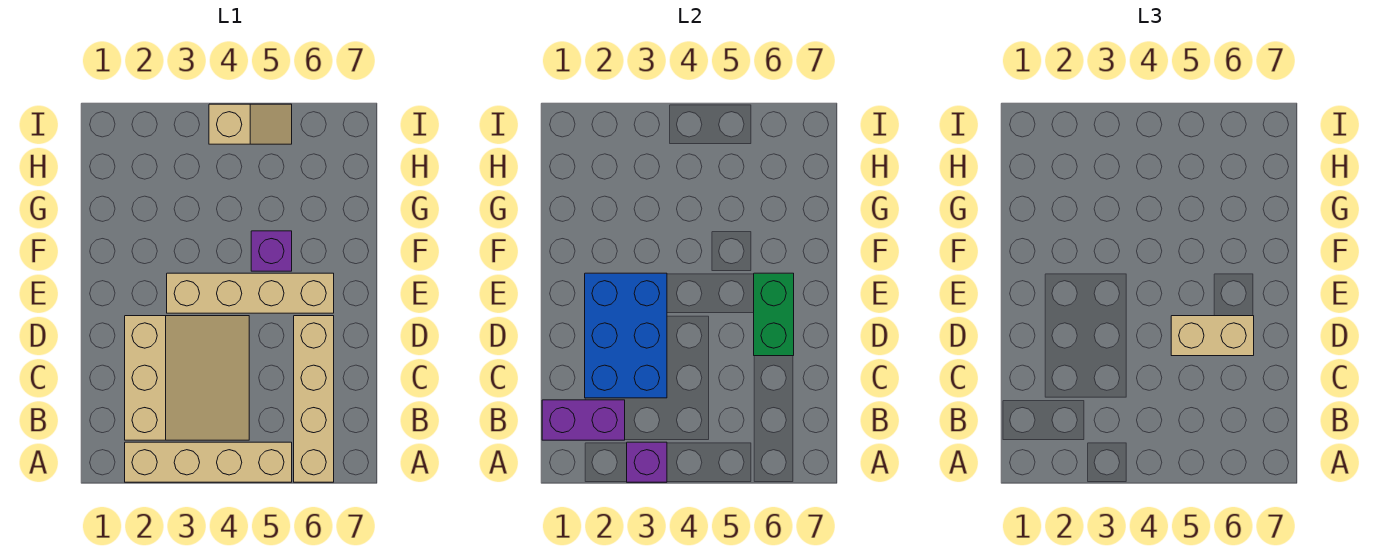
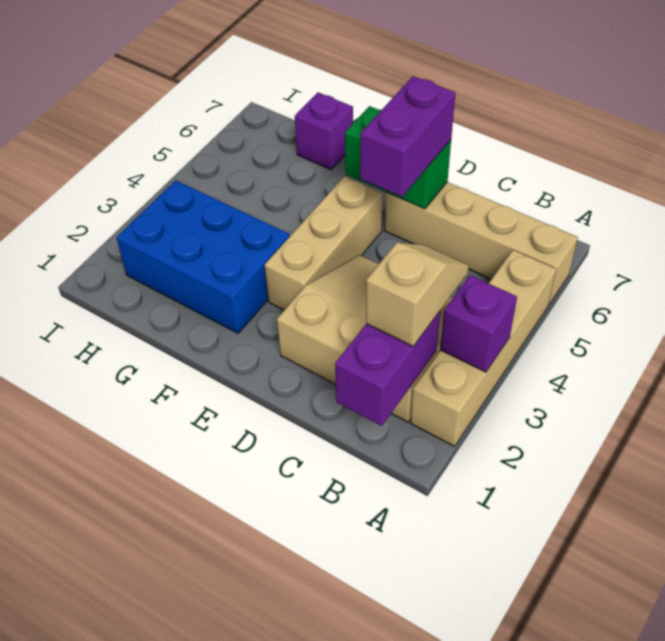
blue 2x3 brick [585,273,667,398] -> blue 2x3 brick moved to [117,180,290,333]
tan 1x2 brick [1171,316,1254,356] -> purple 1x2 brick [360,76,455,197]
tan 1x4 brick [167,273,334,313] -> tan 1x3 brick [265,176,383,310]
purple 1x1 brick [251,231,292,271] -> purple 1x1 brick moved to [295,92,353,169]
tan 1x2 slope [209,104,292,144] -> tan 1x2 slope moved to [366,243,469,346]

